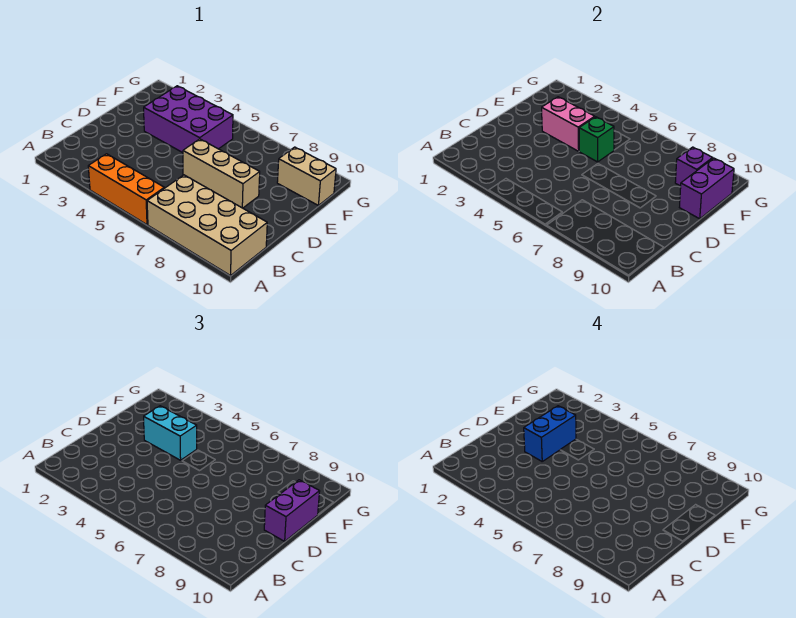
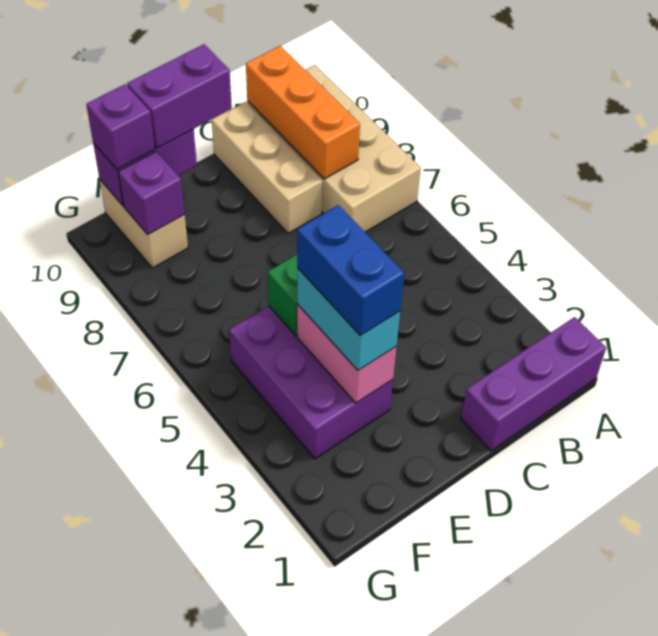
none -> purple 1x3 brick [461,317,606,451]
orange 1x3 brick [88,154,164,225] -> orange 1x3 brick moved to [246,46,360,179]
blue 1x2 brick [524,406,576,461] -> blue 1x2 brick turned to [297,205,404,336]
tan 1x3 brick [183,139,260,208] -> tan 1x3 brick moved to [212,102,323,234]
none -> purple 1x1 brick [86,84,155,169]

